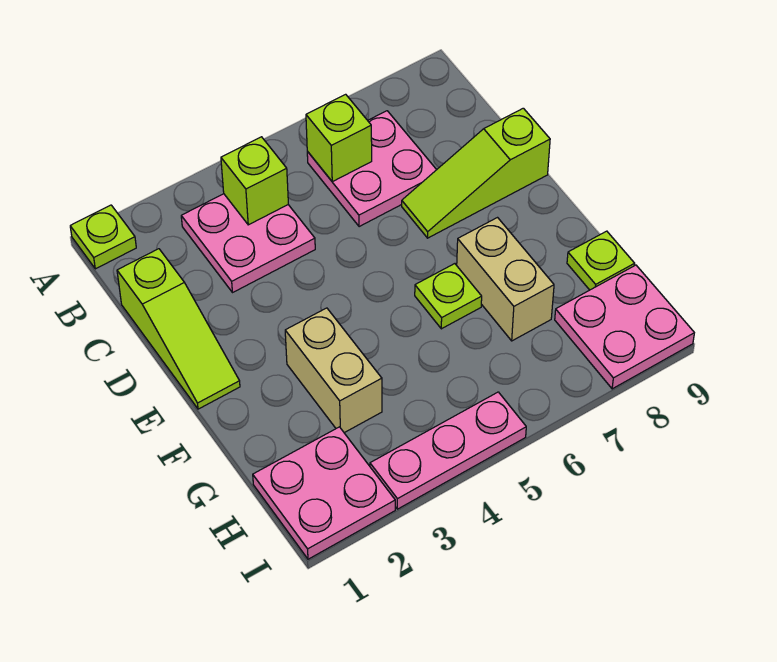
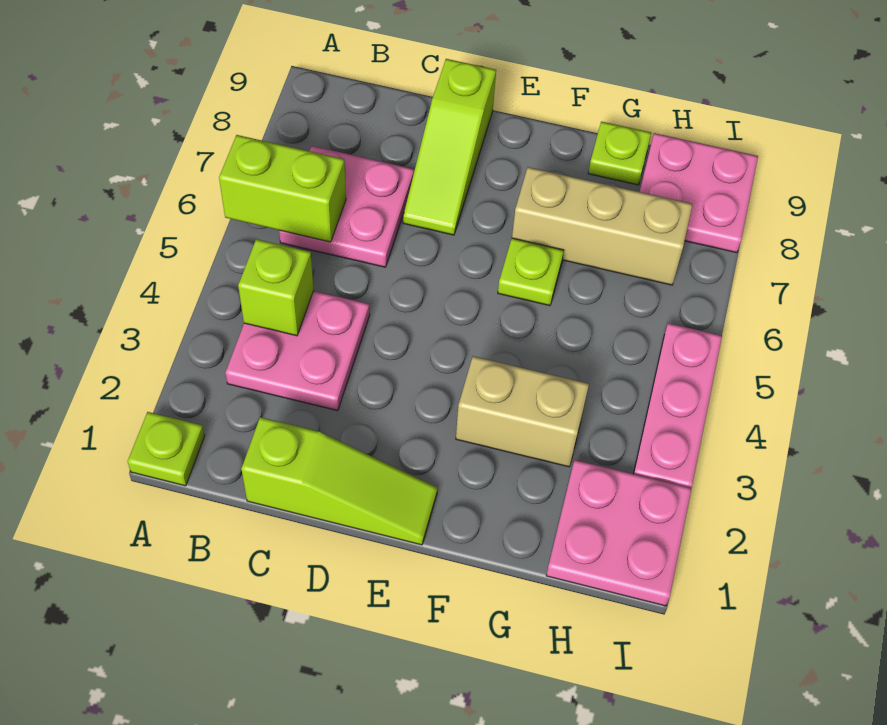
lime 1x1 brick [306,94,372,182] -> lime 1x2 brick [219,135,346,242]
tan 1x2 brick [457,218,554,341] -> tan 1x3 brick [512,167,693,285]

